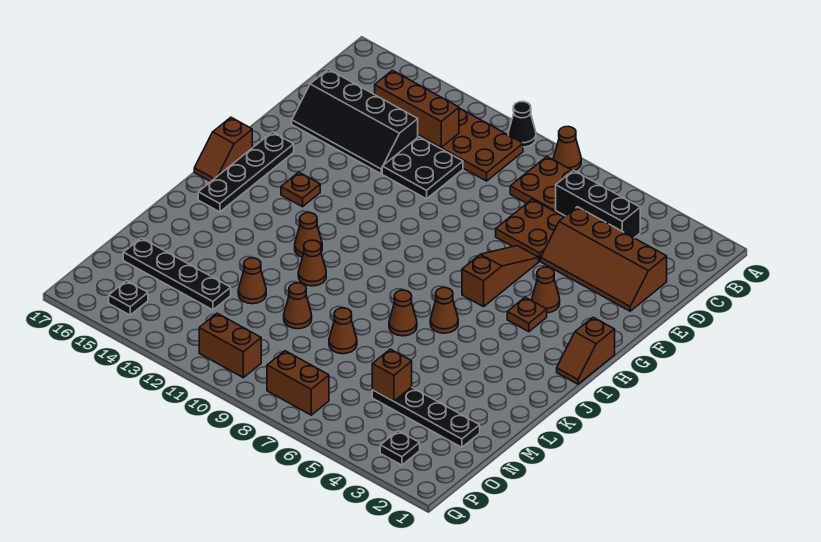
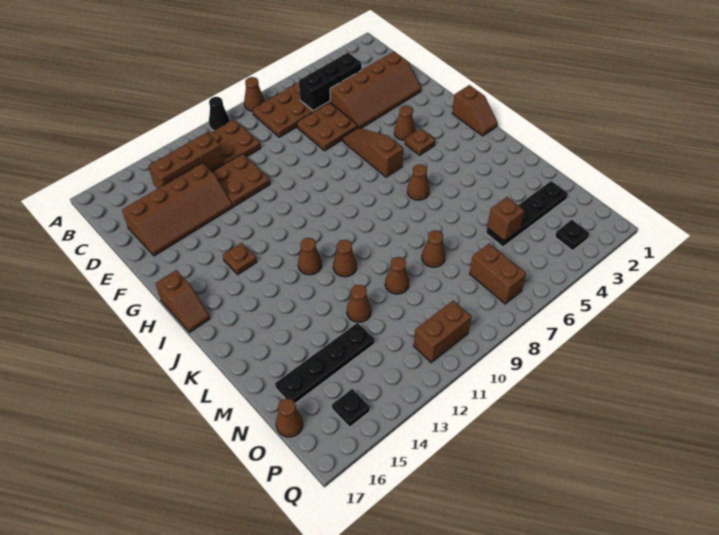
black 2x2 plate [382,137,463,199] -> brown 2x2 plate [212,154,270,207]
black 2x4 slope [292,69,418,174] -> brown 2x4 slope [122,163,233,256]
black 1x4 plate [198,132,294,212] -> none
brown 1x1 cone [389,290,417,336] -> brown 1x1 cone moved to [276,399,303,437]
brown 1x2 brick [267,351,329,415] -> brown 1x2 brick turned to [469,243,526,304]

